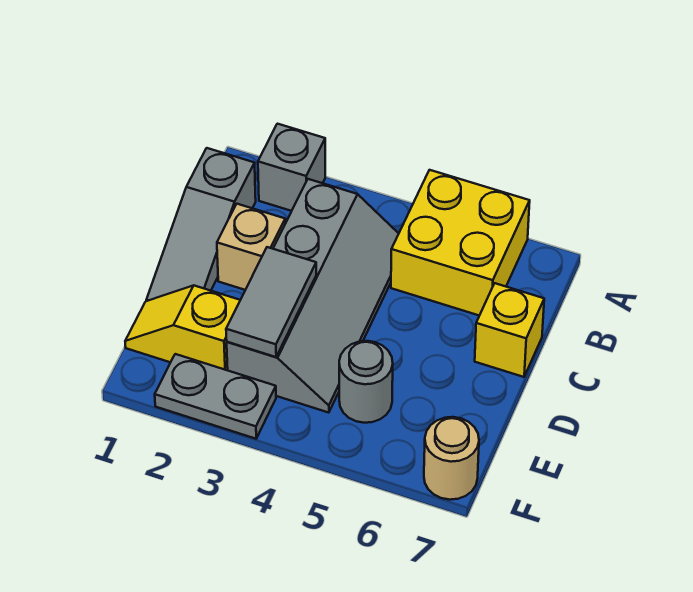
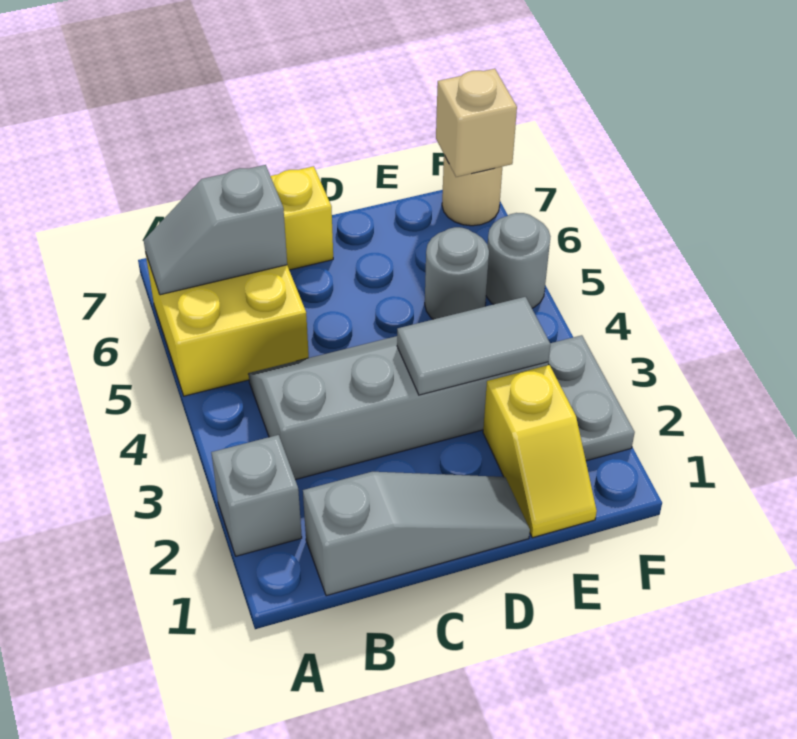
none -> grey 1x2 slope [144,165,287,295]
tan 1x1 brick [217,204,285,290] -> tan 1x1 brick moved to [436,69,517,177]
none -> grey 1x1 round brick [486,213,551,308]

